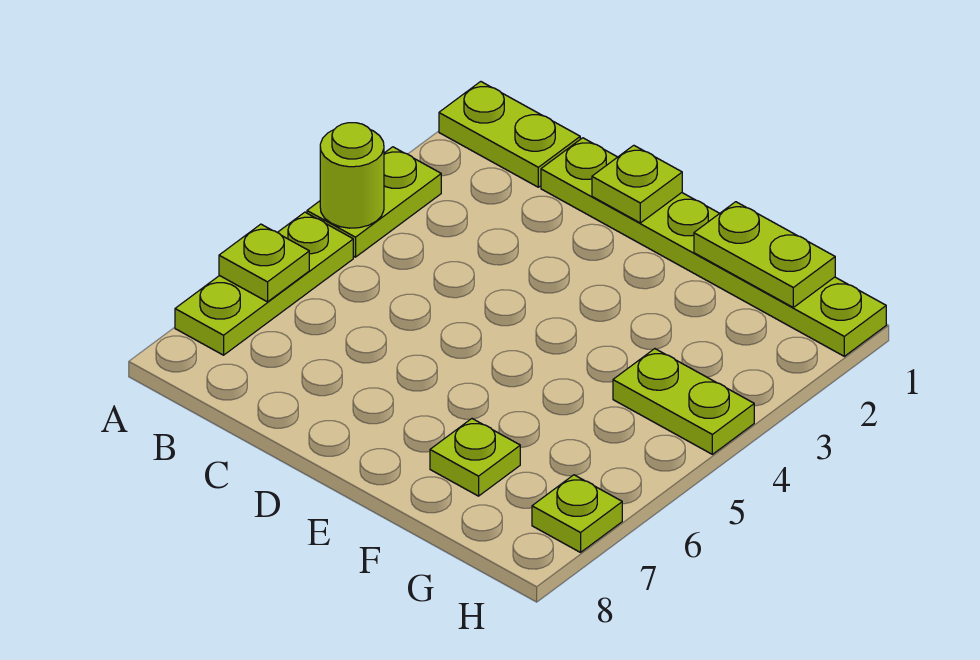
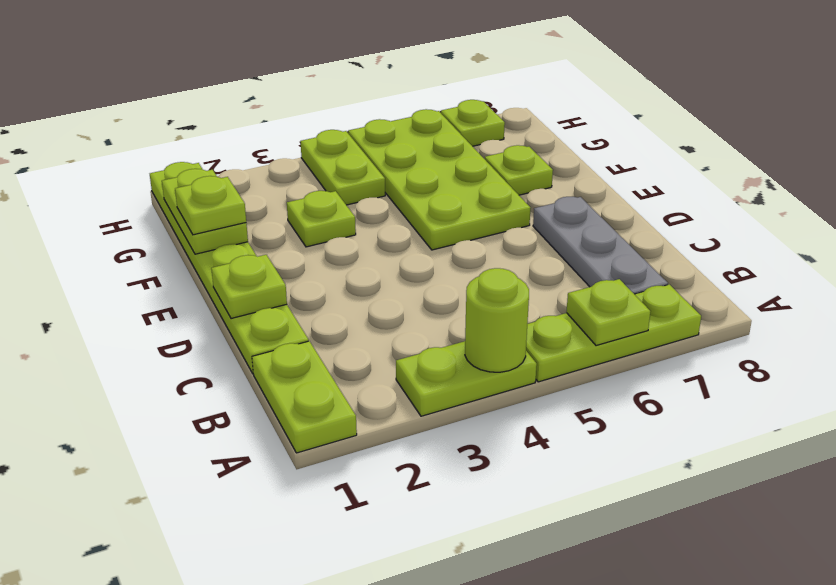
none -> grey 1x3 plate [533,197,668,294]
none -> lime 2x4 plate [348,109,530,250]
none -> lime 1x1 plate [175,176,246,235]
none -> lime 1x1 plate [287,191,356,247]

